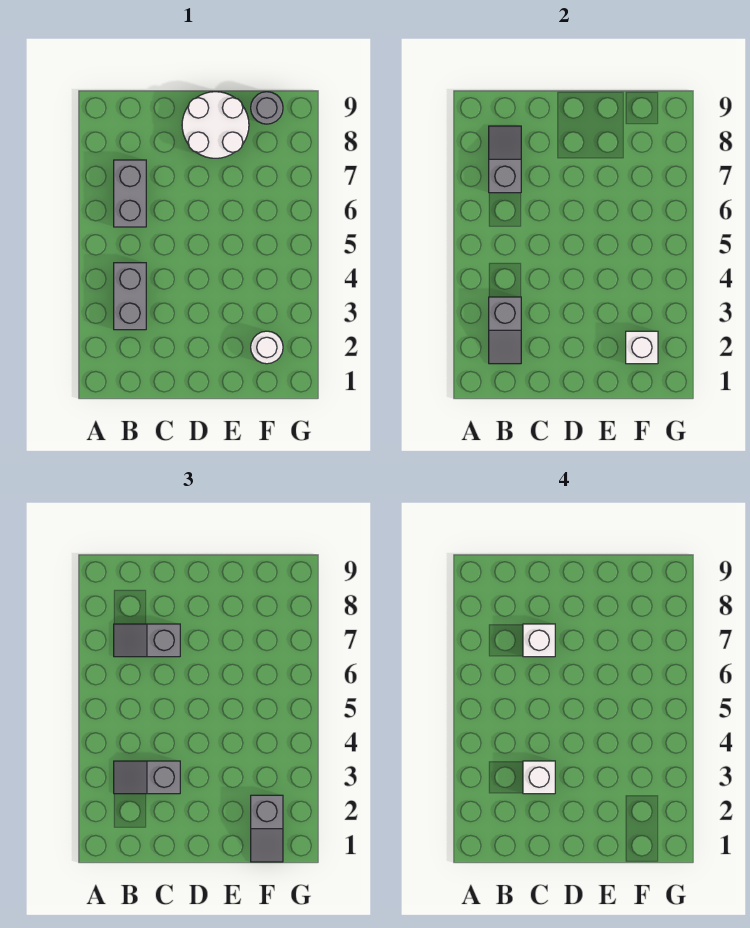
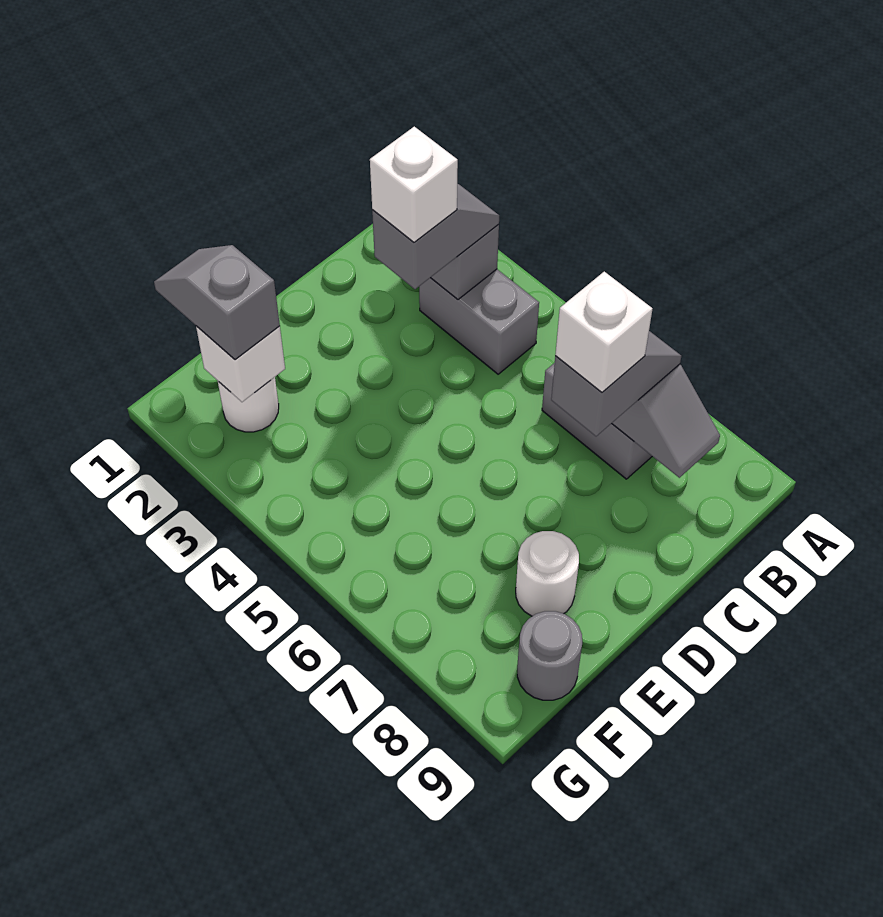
white 2x2 round brick [182,92,249,158] -> white 1x1 round brick [516,531,579,616]

